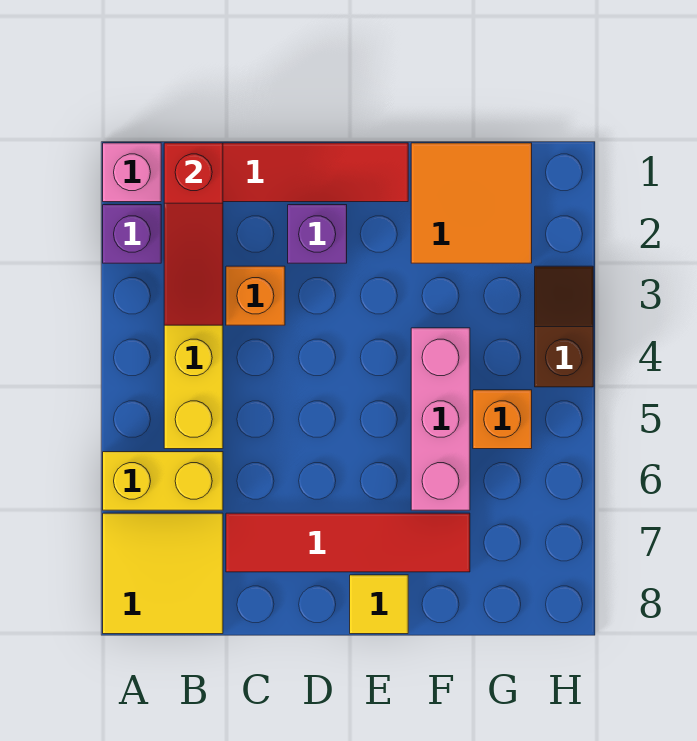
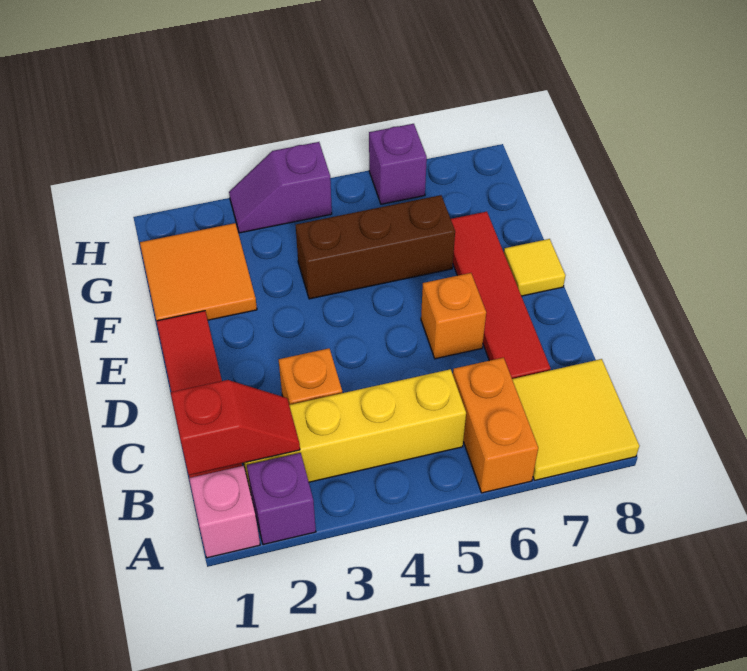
yellow 1x2 brick [103,452,223,510] -> orange 1x2 brick [453,358,538,493]
red 1x3 slope [164,143,223,325] -> red 1x2 slope [171,380,300,475]
purple 1x1 brick [288,205,347,263] -> purple 1x1 brick moved to [369,124,427,204]
pink 1x3 brick [411,328,470,510] -> brown 1x3 brick [296,195,455,299]
orange 1x1 brick [473,390,532,449] -> orange 1x1 brick moved to [421,273,486,359]
brown 1x2 slope [535,266,593,387] -> purple 1x2 slope [229,142,332,233]

